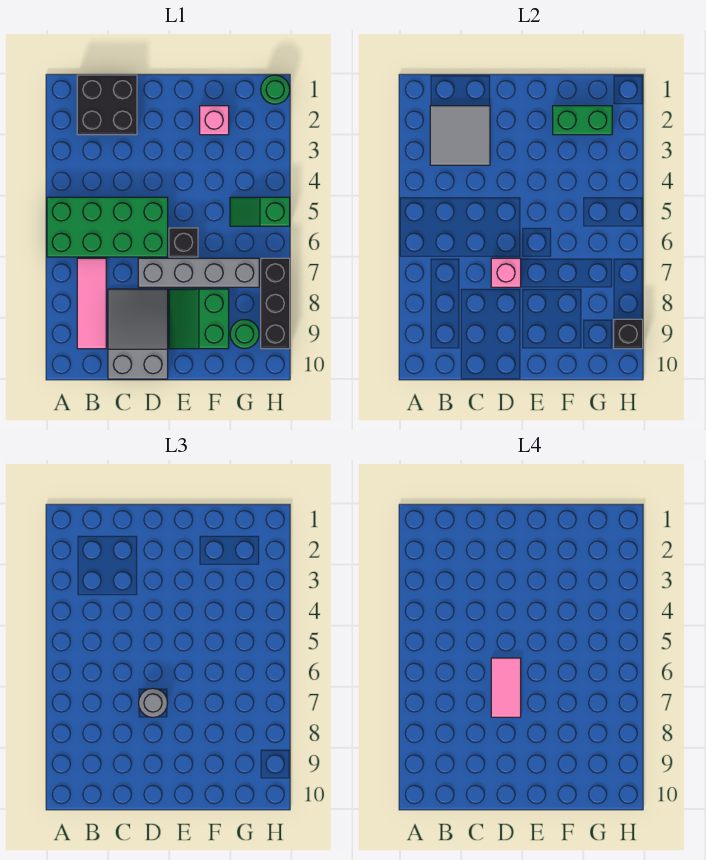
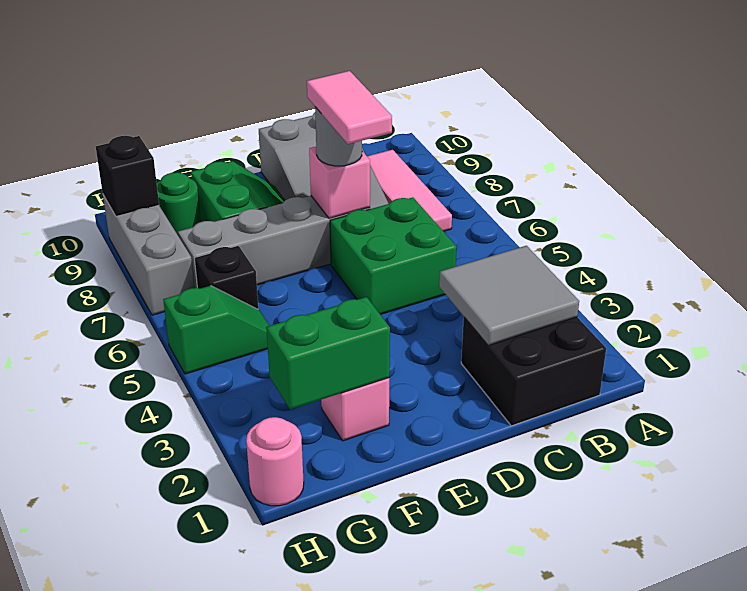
green 2x4 brick [47,197,168,257] -> green 2x2 brick [330,197,457,314]
black 1x1 brick [169,228,198,257] -> black 1x1 brick moved to [194,246,258,309]
green 1x1 round brick [261,75,290,104] -> pink 1x1 round brick [246,417,304,506]
black 1x3 brick [261,258,290,349] -> grey 1x3 brick [103,195,194,315]

